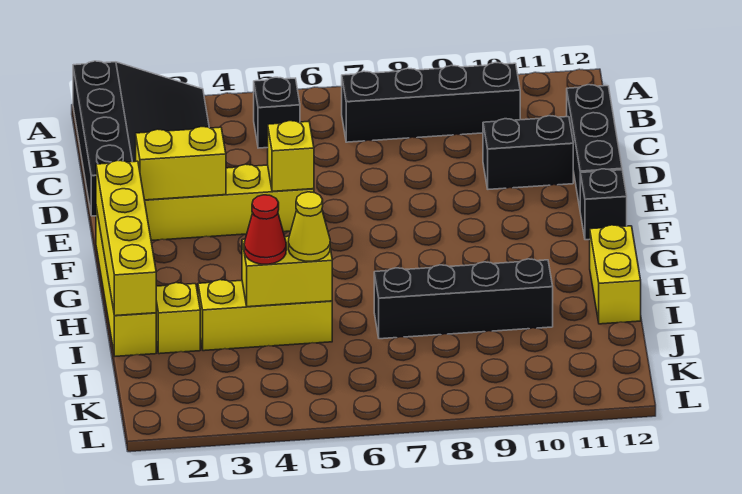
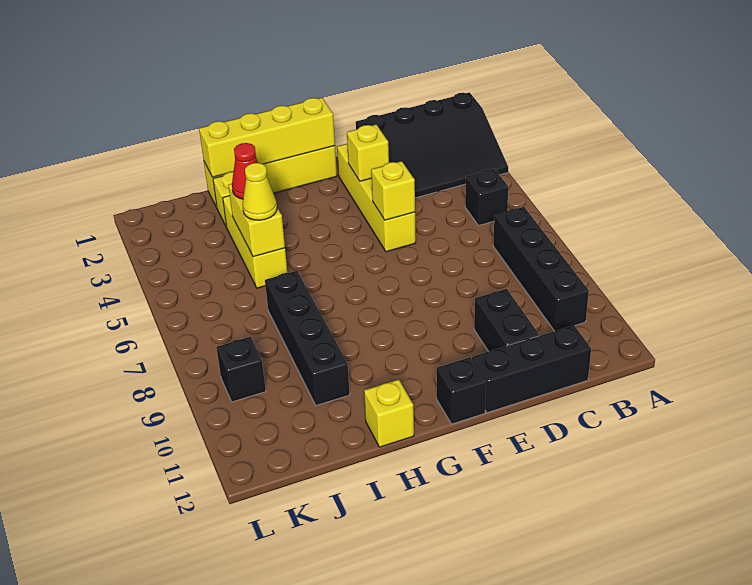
yellow 1x2 brick [136,127,226,200] -> yellow 1x1 brick [347,125,389,181]
yellow 1x2 brick [590,225,641,324] -> yellow 1x1 brick [364,379,414,447]
none -> black 1x1 brick [216,337,266,402]

